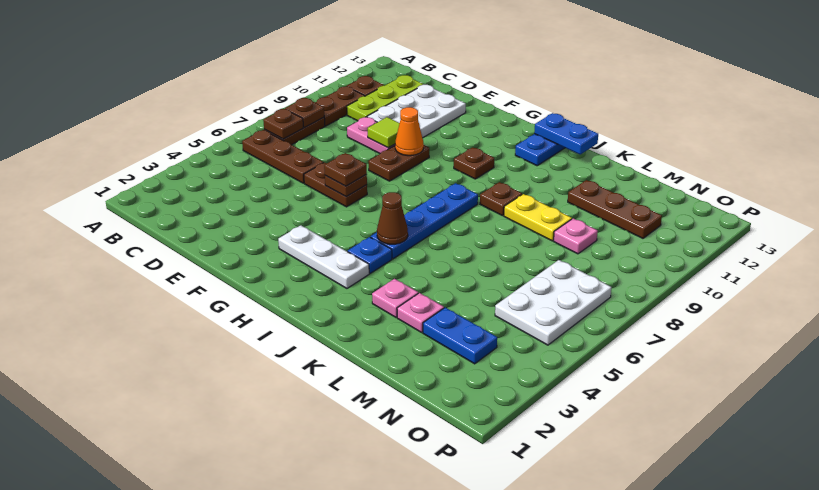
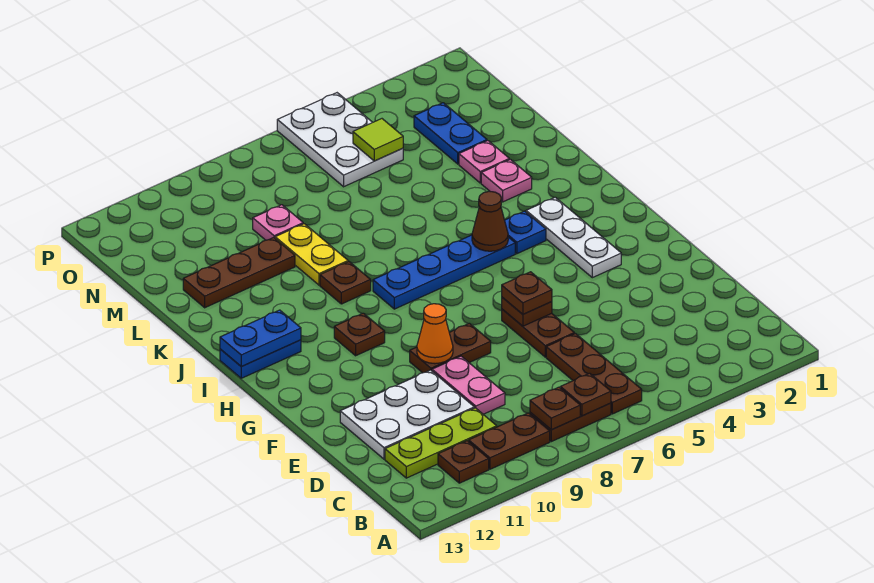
lime 1x1 tile [368,117,400,148] -> lime 1x1 tile moved to [353,119,403,161]
blue 1x2 plate [534,113,598,154] -> blue 1x2 plate turned to [220,310,301,367]
brown 1x3 plate [568,180,662,238] -> brown 1x3 plate turned to [183,238,295,308]
white 2x3 plate [495,260,611,345] -> white 2x3 plate turned to [277,93,403,187]

